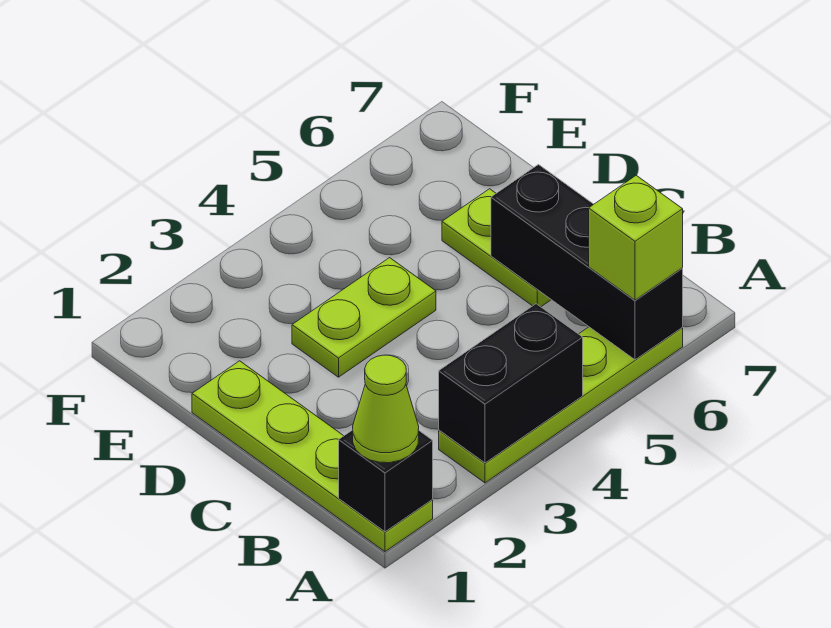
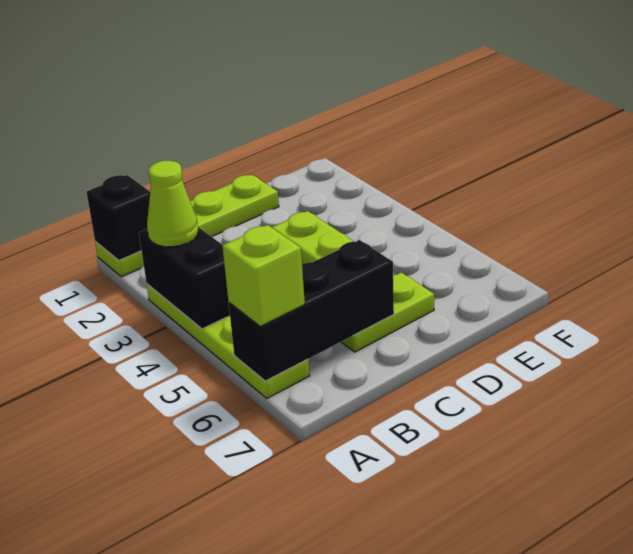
lime 1x1 cone [353,355,419,463] -> lime 1x1 cone moved to [147,161,198,247]

